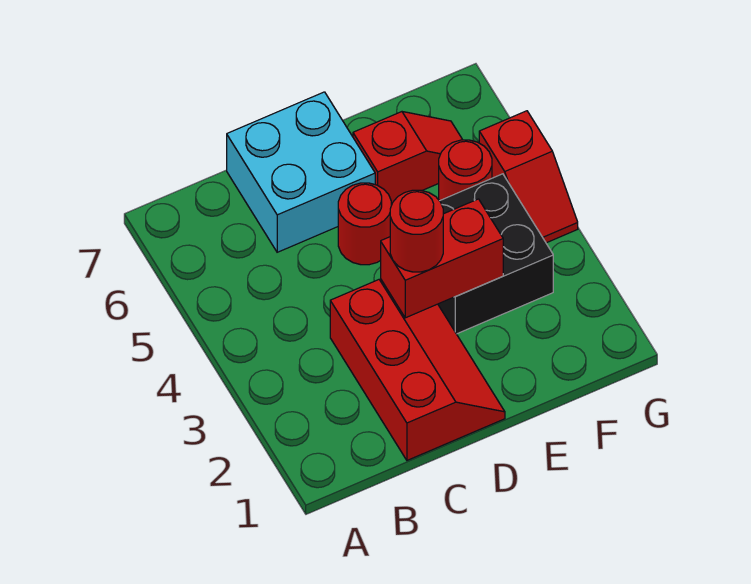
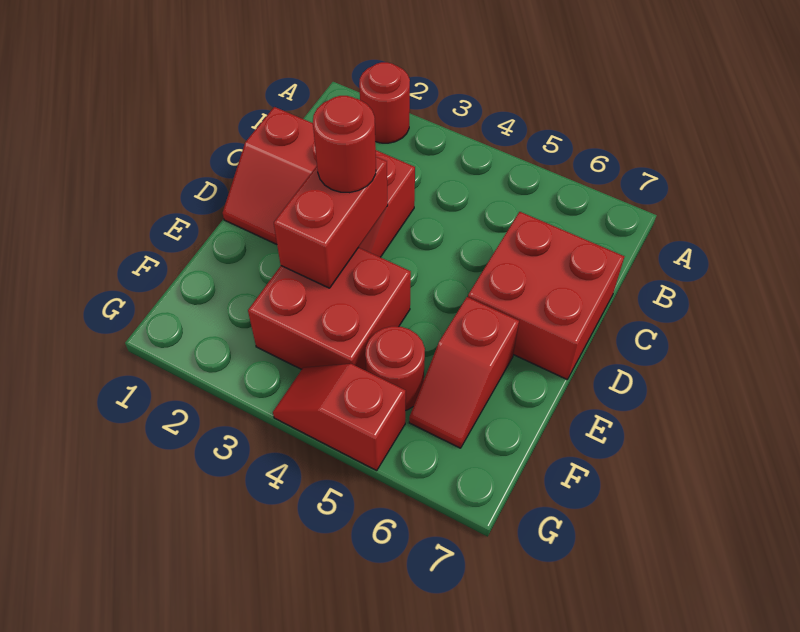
cyan 2x2 brick [227,92,375,252] -> red 2x2 brick [468,212,625,379]
red 1x1 round brick [338,183,391,265] -> red 1x1 round brick moved to [359,62,410,143]
black 2x2 brick [438,174,553,334] -> red 2x2 brick [248,247,411,371]

